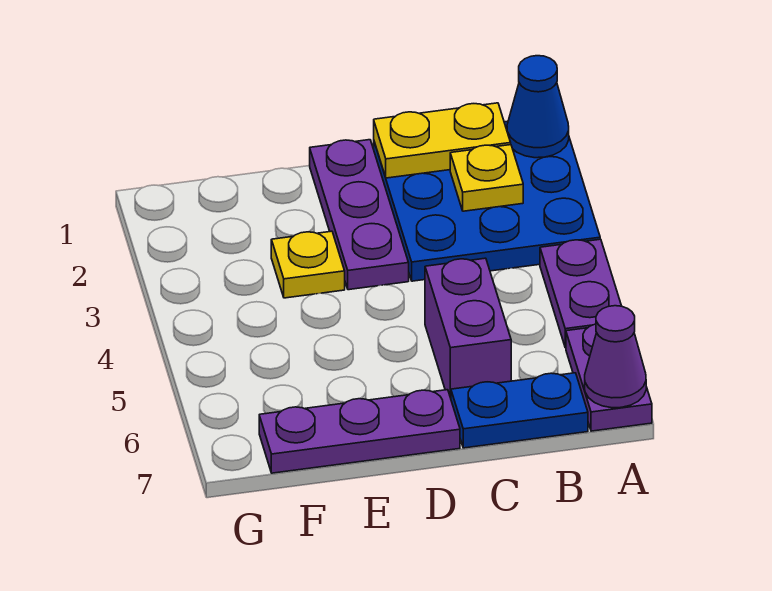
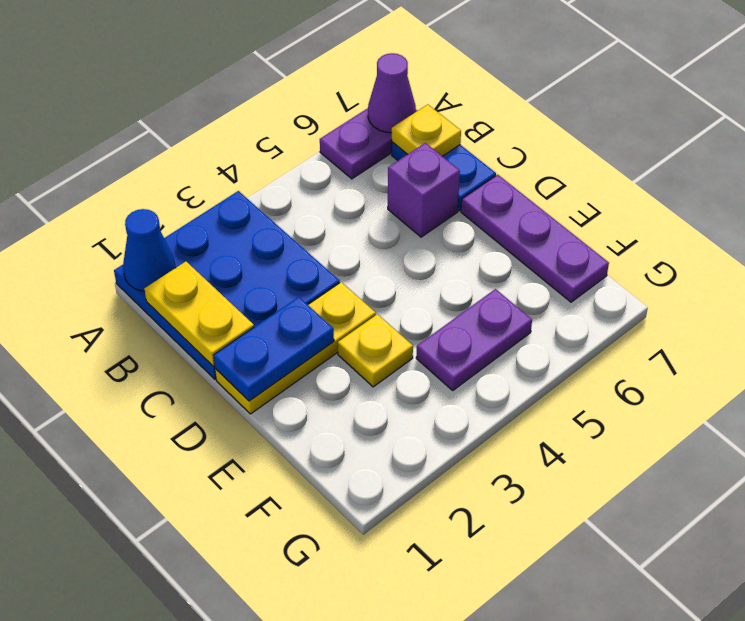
purple 1x2 plate [540,239,621,348] -> purple 1x2 plate moved to [416,289,532,390]
yellow 1x1 plate [450,145,523,211] -> yellow 1x1 plate moved to [392,104,461,156]
purple 1x2 brick [425,258,511,398] -> purple 1x1 brick [388,143,460,237]
purple 1x3 plate [310,140,409,290] -> yellow 1x3 plate [215,282,376,414]
none -> blue 1x2 plate [213,297,334,401]

